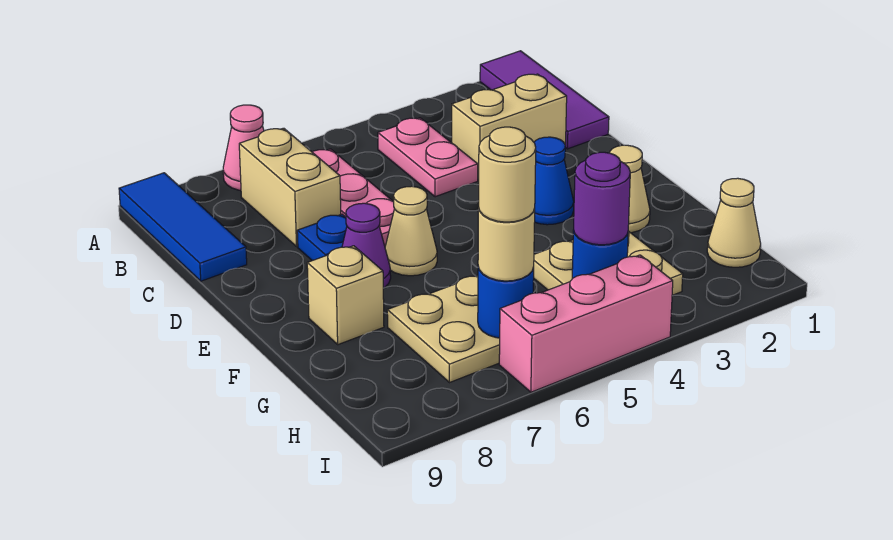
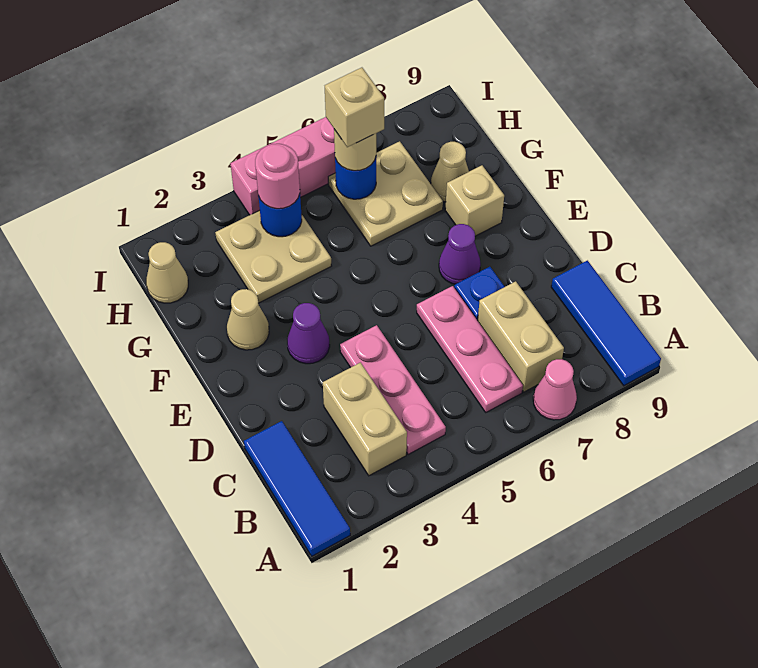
purple 1x3 tile [480,51,609,149] -> blue 1x3 tile [244,421,350,556]
pink 1x2 plate [378,118,478,197] -> pink 1x3 plate [340,325,446,454]
tan 1x2 brick [452,74,567,180] -> tan 1x2 brick turned to [323,363,407,476]
blue 1x1 cone [534,137,574,225] -> purple 1x1 cone [287,303,330,364]
tan 1x1 cone [385,186,437,276] -> tan 1x1 cone moved to [431,142,469,202]
purple 1x1 round brick [574,152,630,245] -> pink 1x1 round brick [255,144,300,209]
tan 1x1 round brick [479,127,536,222] -> tan 1x1 brick [325,68,384,147]

